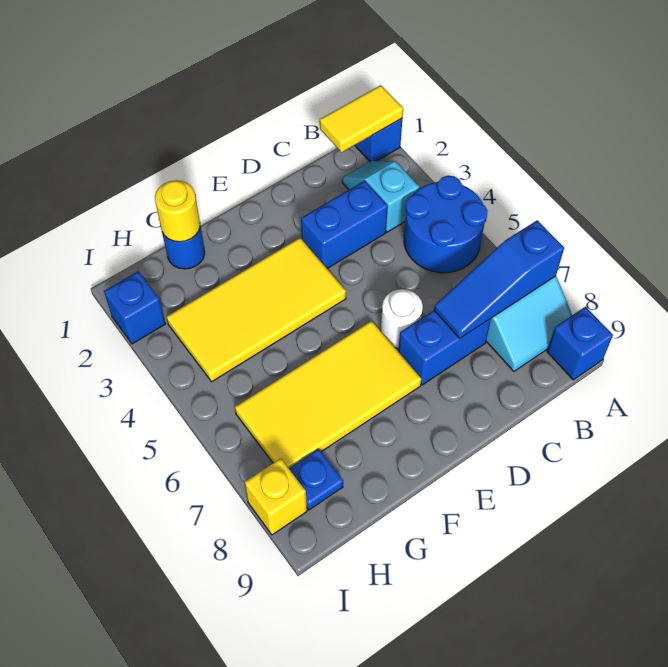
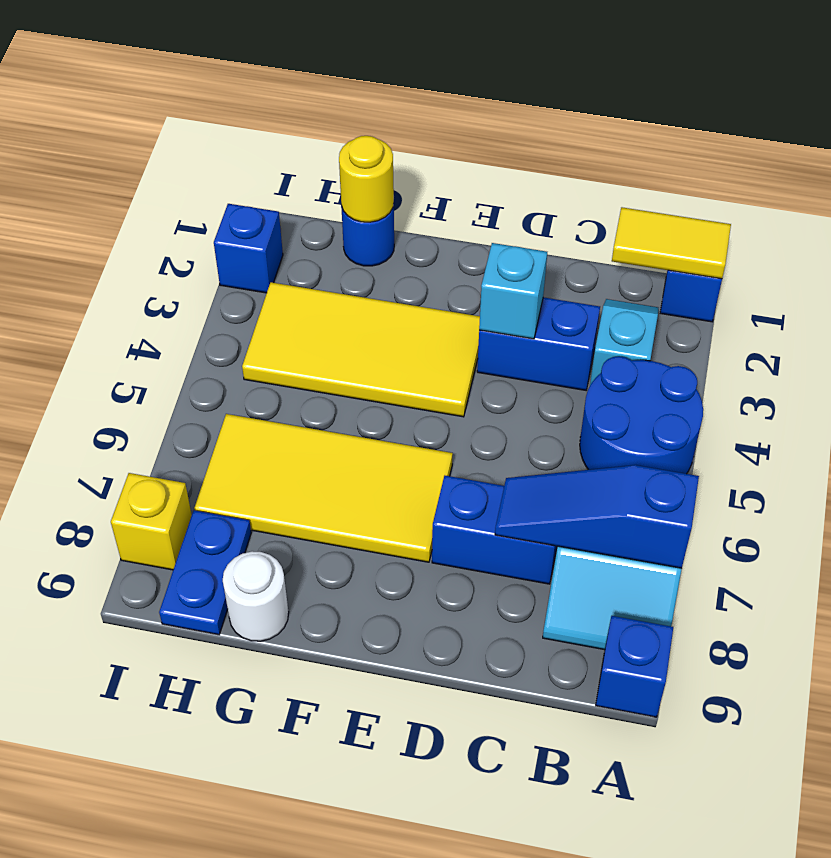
none -> cyan 1x1 brick [479,243,547,339]
white 1x1 round brick [381,289,423,348] -> white 1x1 round brick moved to [223,551,289,641]
blue 1x1 plate [289,449,343,510] -> blue 1x2 plate [159,510,251,635]

